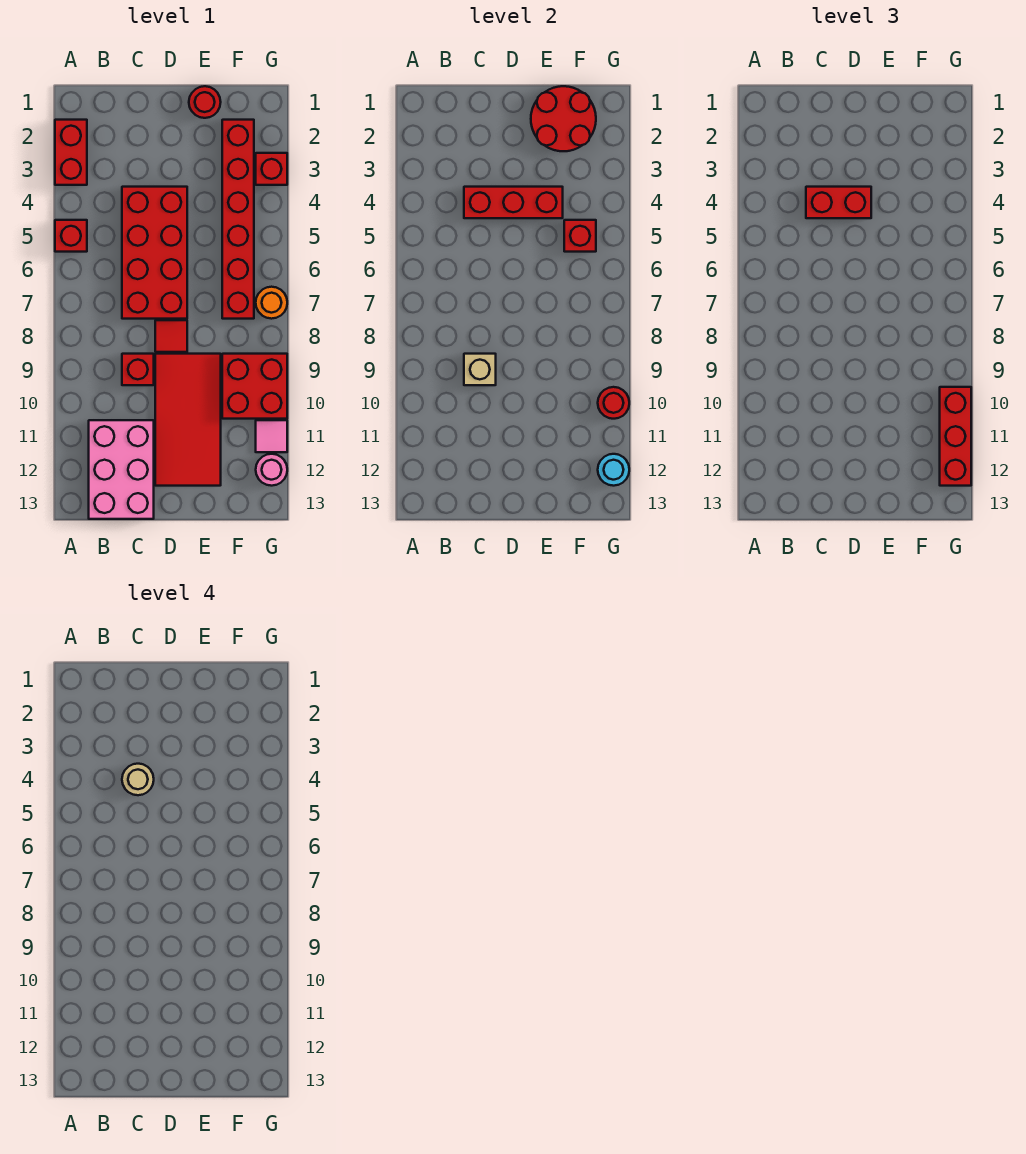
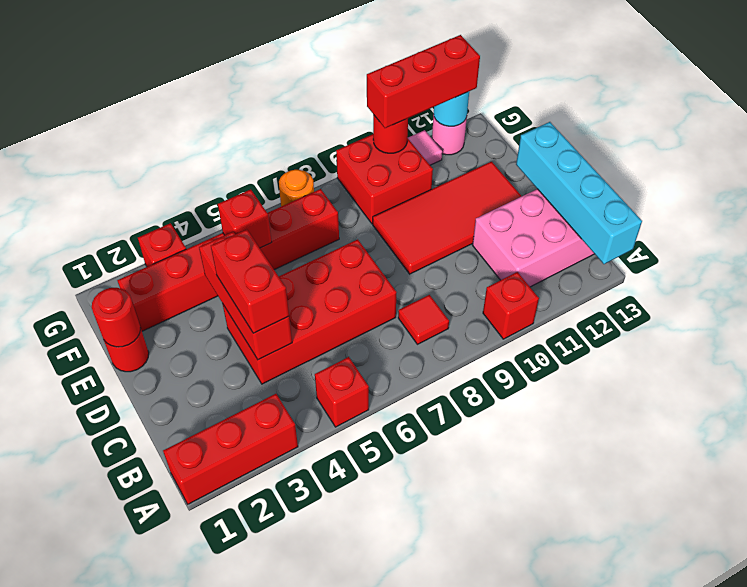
red 1x2 brick [55,120,87,185] -> red 1x3 brick [163,394,298,504]
none -> cyan 1x4 brick [516,122,642,264]
tan 1x1 round brick [122,764,154,795] -> none
red 1x1 brick [122,354,154,385] -> red 1x1 brick moved to [483,272,539,339]
tan 1x1 brick [464,354,496,385] -> none
red 1x1 tile [155,320,187,352] -> red 1x1 tile moved to [398,295,449,344]
red 2x2 round brick [531,86,596,151] -> red 1x1 round brick [92,288,140,347]

